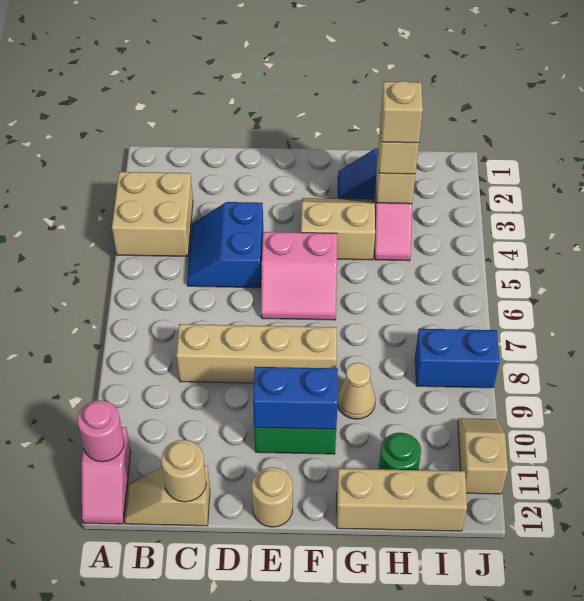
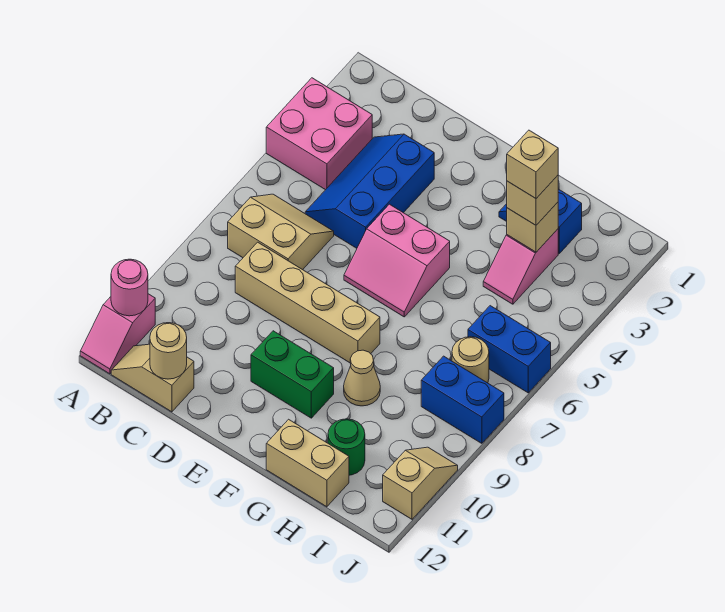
tan 2x2 brick [112,172,193,256] -> pink 2x2 brick [266,78,372,190]
blue 2x2 slope [187,202,263,288] -> blue 2x3 slope [305,134,434,248]
blue 1x2 brick [253,367,338,429] -> blue 1x2 brick moved to [468,306,551,393]
tan 1x1 round brick [252,467,293,527] -> tan 1x1 round brick moved to [452,337,489,383]
tan 2x2 slope [301,198,375,260] -> tan 2x2 slope moved to [228,194,334,270]
tan 1x3 brick [337,469,467,531] -> tan 1x2 brick [266,419,349,507]

